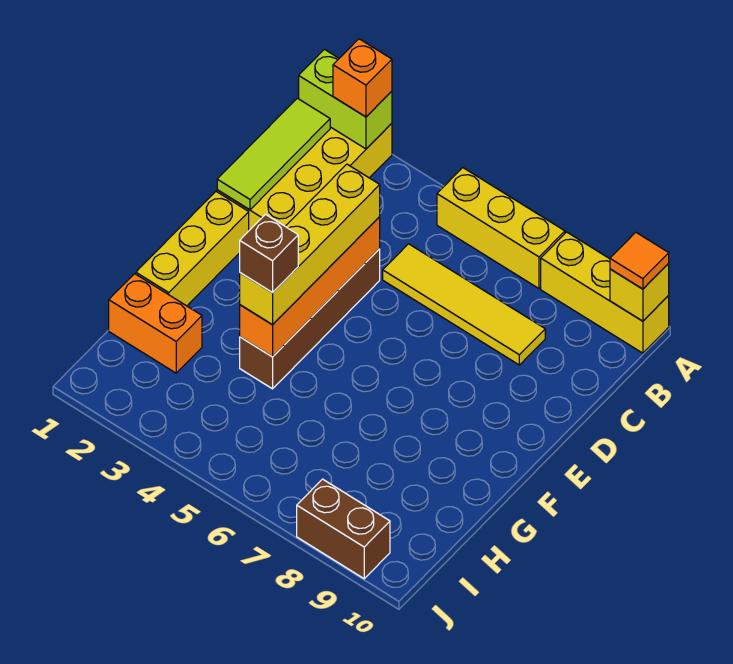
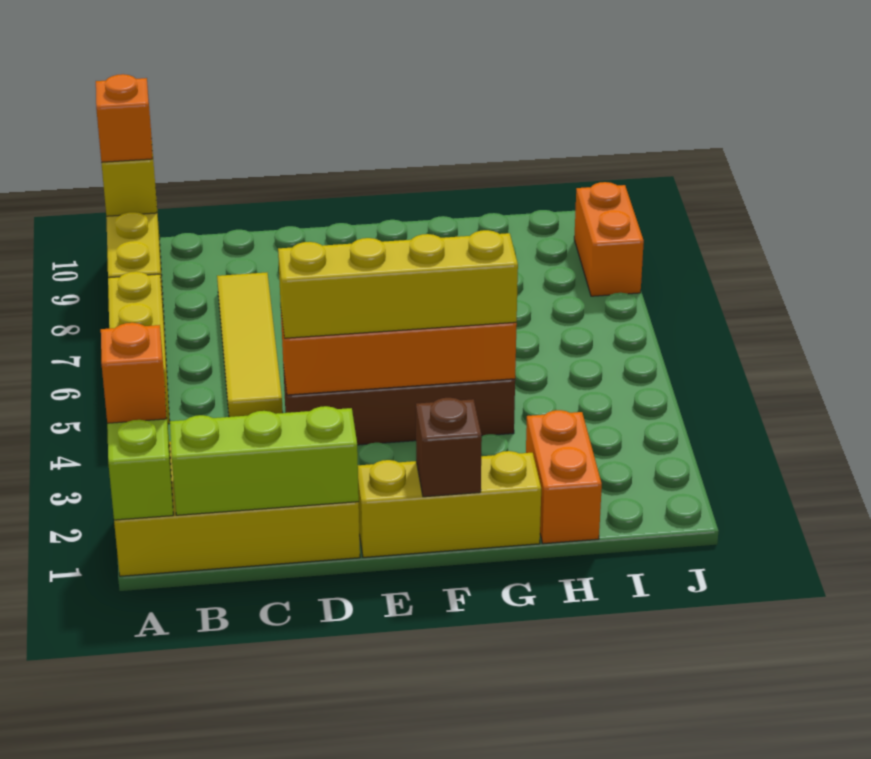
orange 1x1 tile [610,232,669,289] -> orange 1x1 brick [96,74,153,162]
lime 1x3 tile [217,98,330,210] -> lime 1x3 brick [170,406,359,515]
brown 1x1 brick [240,215,298,293] -> brown 1x1 brick moved to [416,398,482,497]
brown 1x2 brick [297,479,390,579] -> orange 1x2 brick [574,182,644,296]

